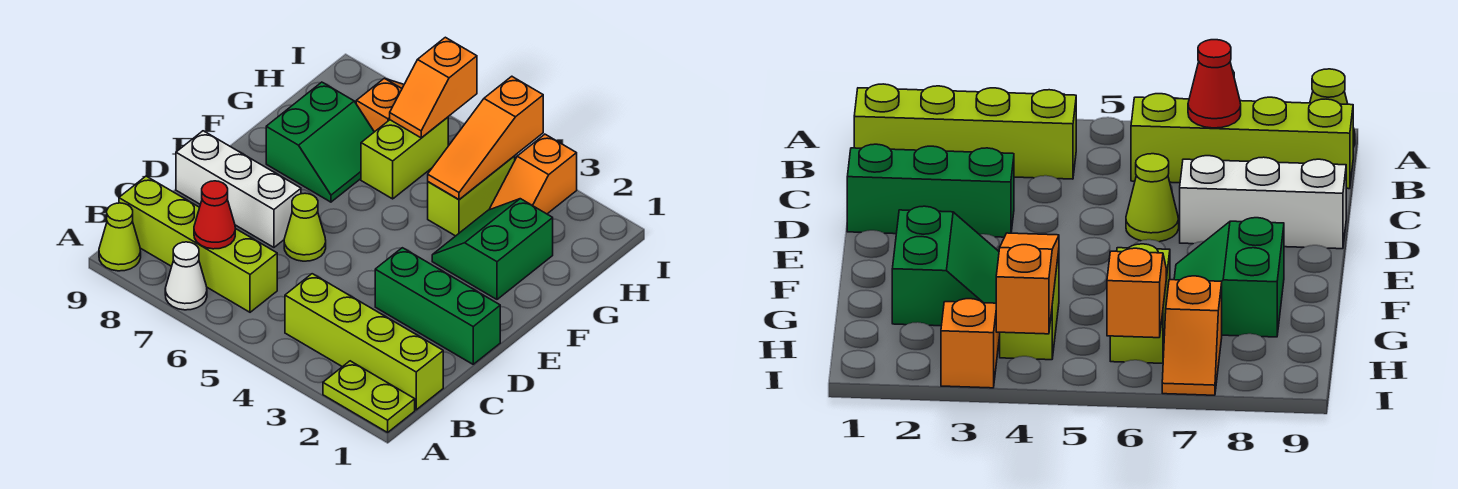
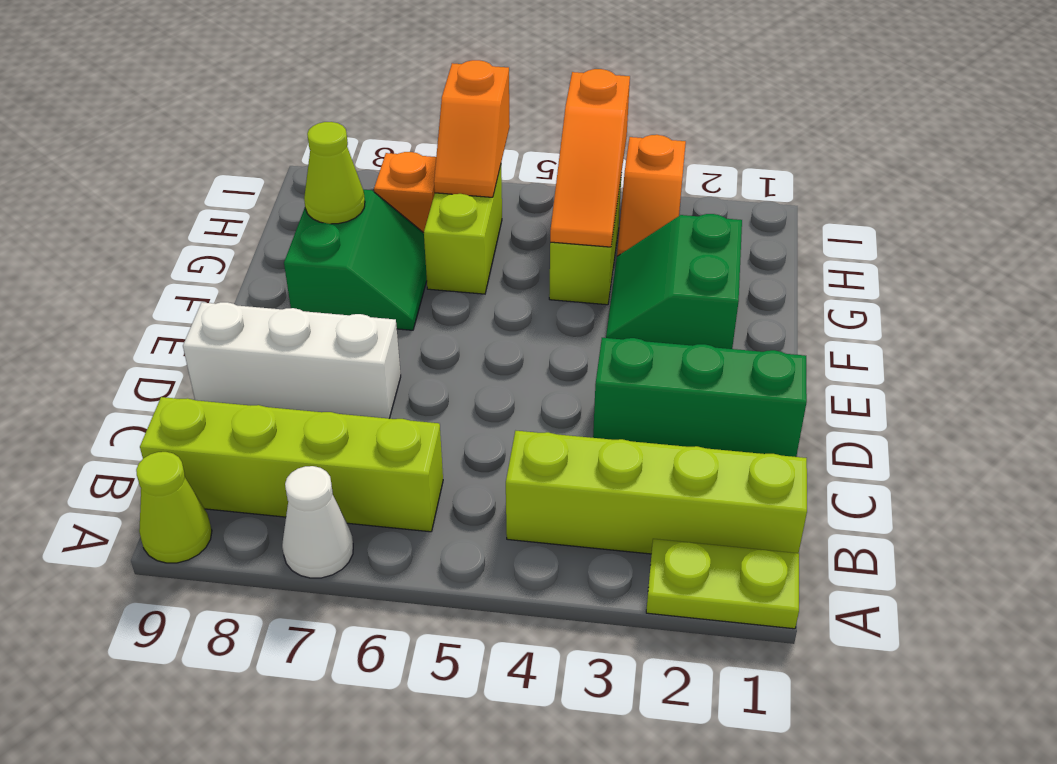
red 1x1 cone [194,181,235,249] -> none
lime 1x1 cone [284,193,326,261] -> lime 1x1 cone moved to [304,122,365,224]

